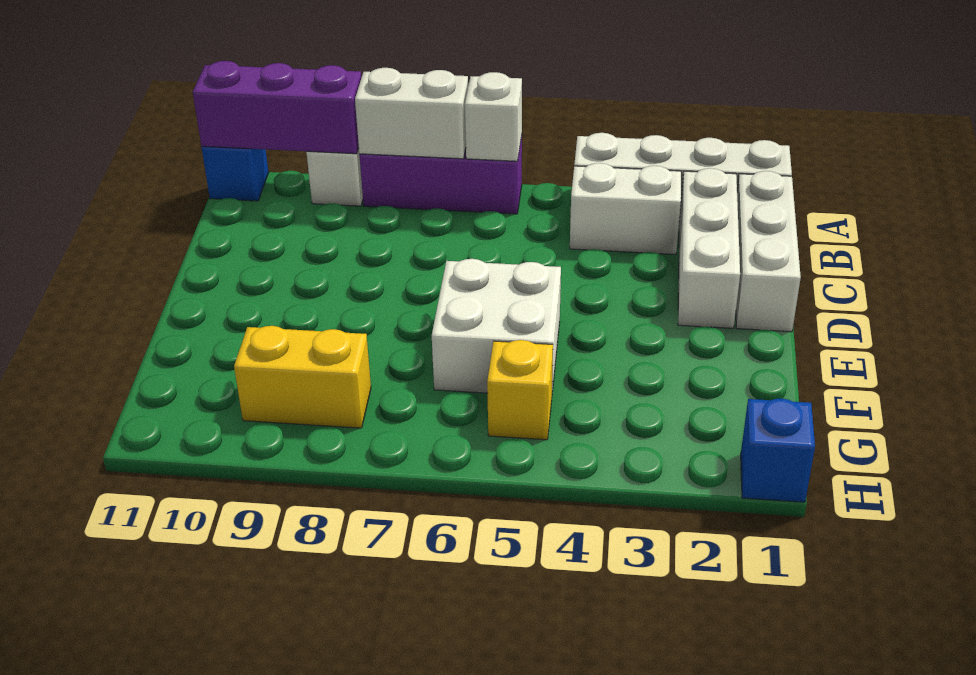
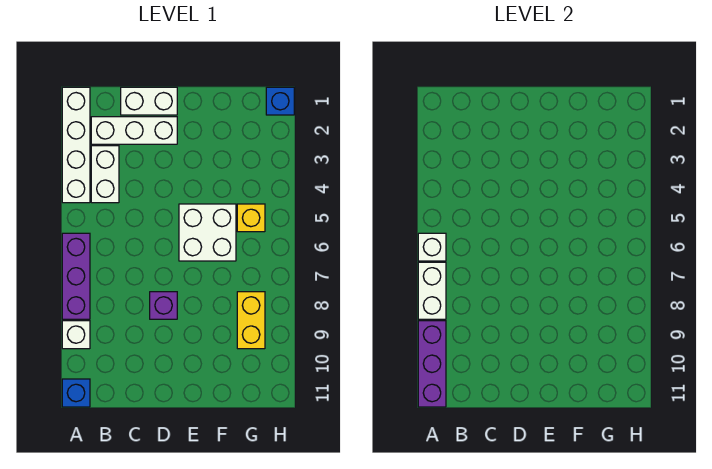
white 1x3 brick [736,171,801,332] -> white 1x2 brick [121,87,177,115]
none -> purple 1x1 brick [150,292,177,319]

